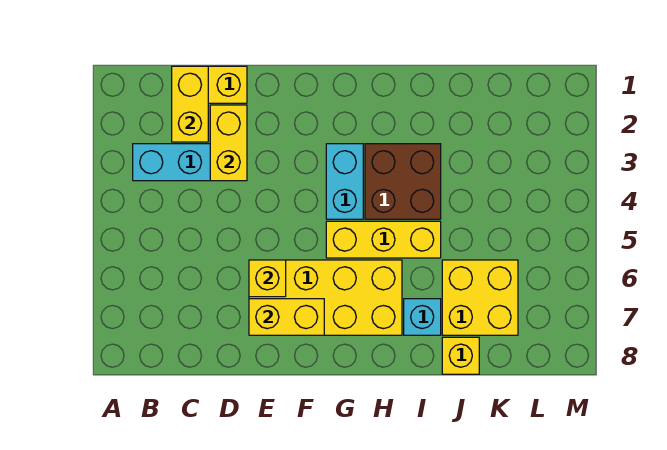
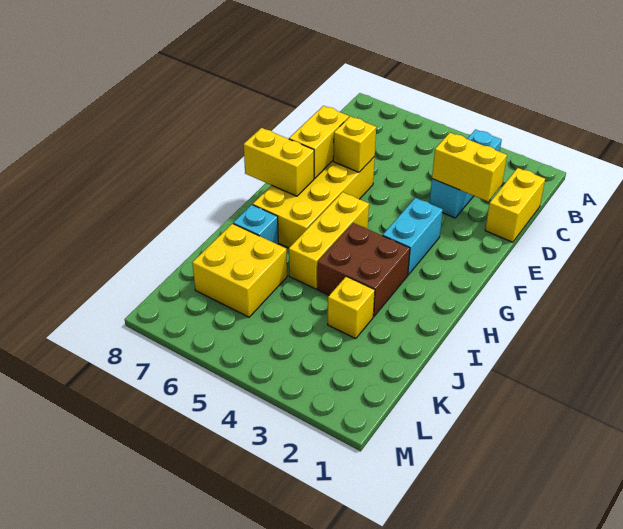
yellow 1x2 brick [172,66,208,142] -> yellow 1x2 brick moved to [244,128,314,196]
cyan 1x2 brick [326,144,363,219] -> cyan 1x2 brick turned to [383,198,443,275]
yellow 1x1 brick [442,337,479,374] -> yellow 1x1 brick moved to [328,276,375,339]

